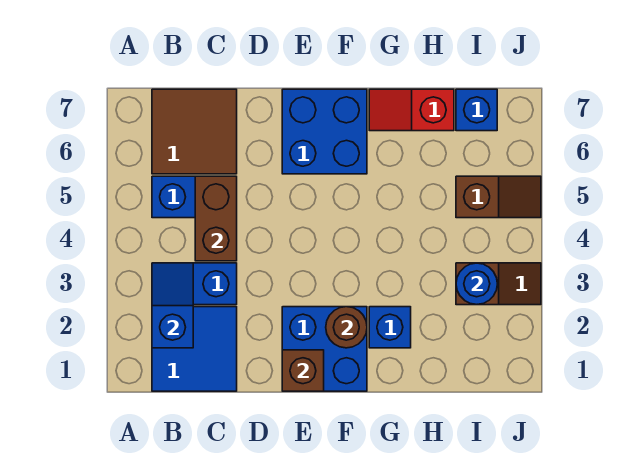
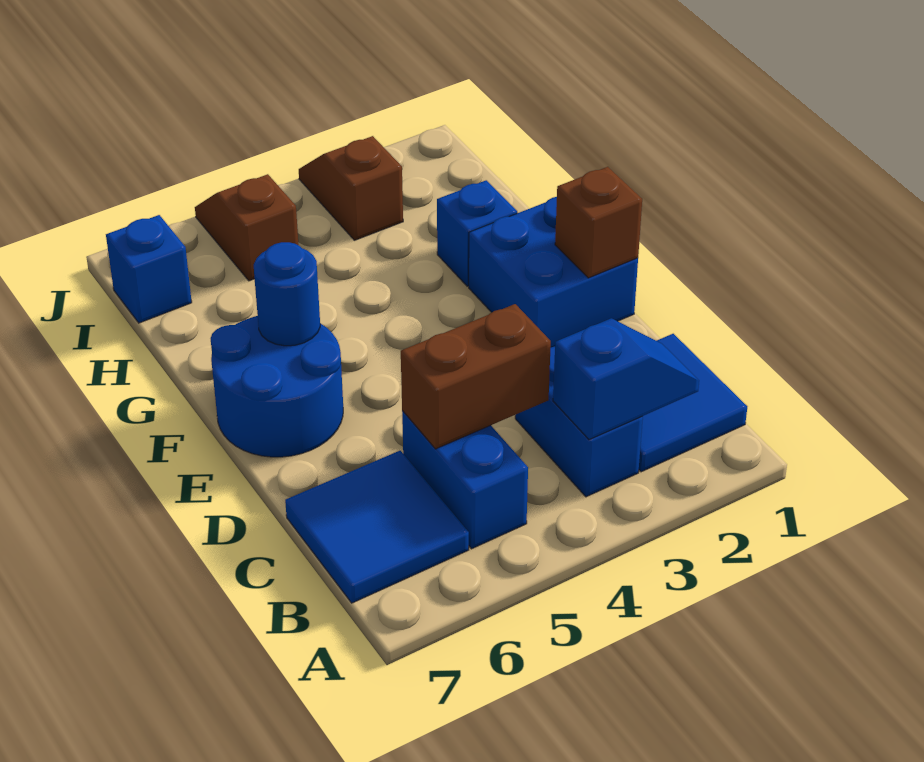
blue 1x2 slope [152,263,193,348] -> blue 1x2 slope turned to [553,318,699,440]
brown 2x2 tile [152,89,237,174] -> blue 2x2 tile [285,451,469,603]
blue 2x2 brick [282,89,367,174] -> blue 2x2 round brick [211,316,343,457]
brown 1x1 round brick [326,307,367,348] -> none
red 1x2 slope [369,89,454,131] -> none
blue 1x1 round brick [456,263,497,305] -> blue 1x1 round brick moved to [254,242,320,346]

